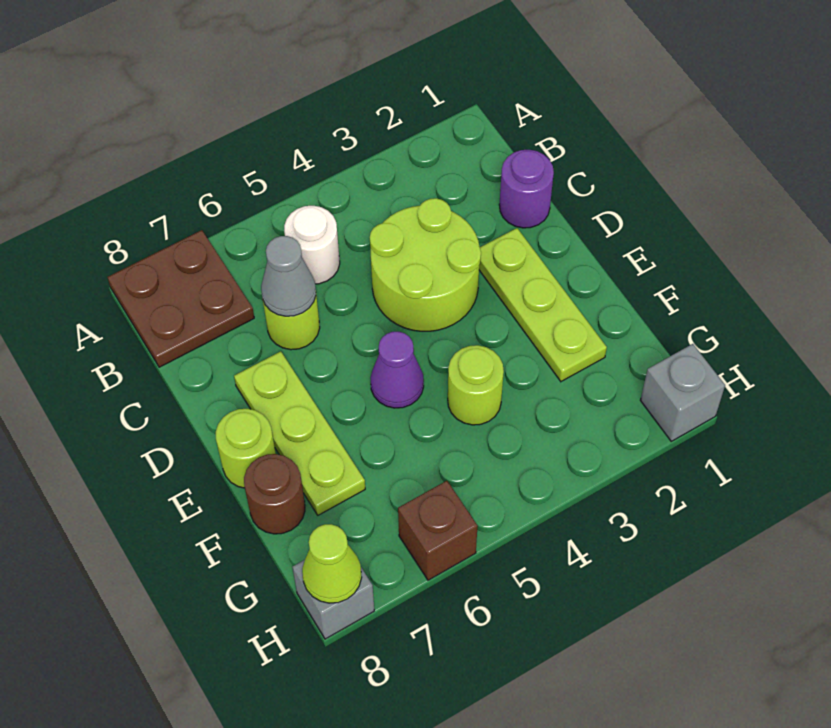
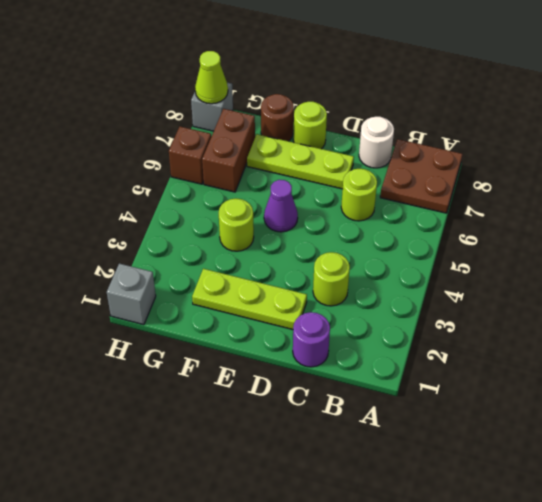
white 1x1 round brick [284,206,340,284] -> white 1x1 round brick moved to [359,117,394,168]
lime 2x2 round brick [370,198,481,331] -> lime 1x1 round brick [313,252,350,306]
grey 1x1 cone [261,236,316,316] -> none
none -> brown 1x2 brick [202,109,255,192]

